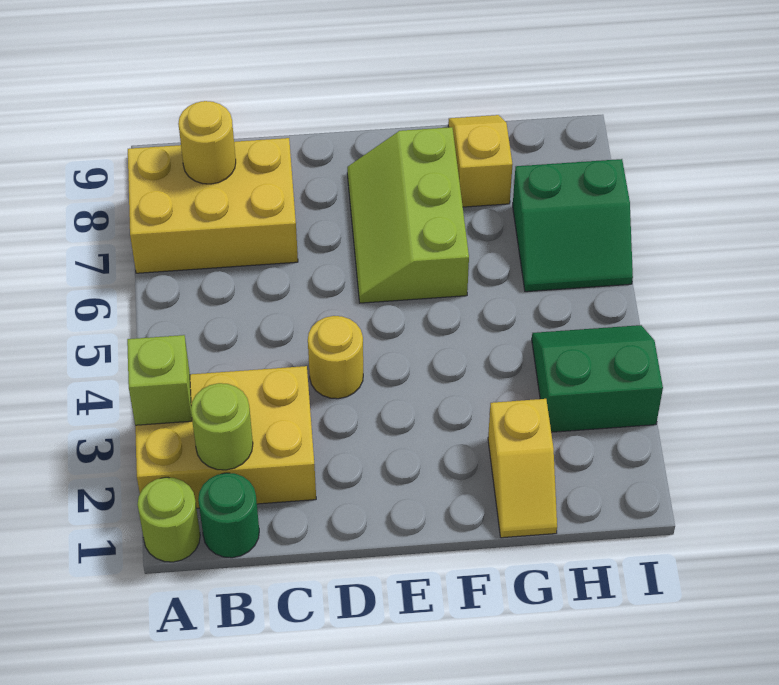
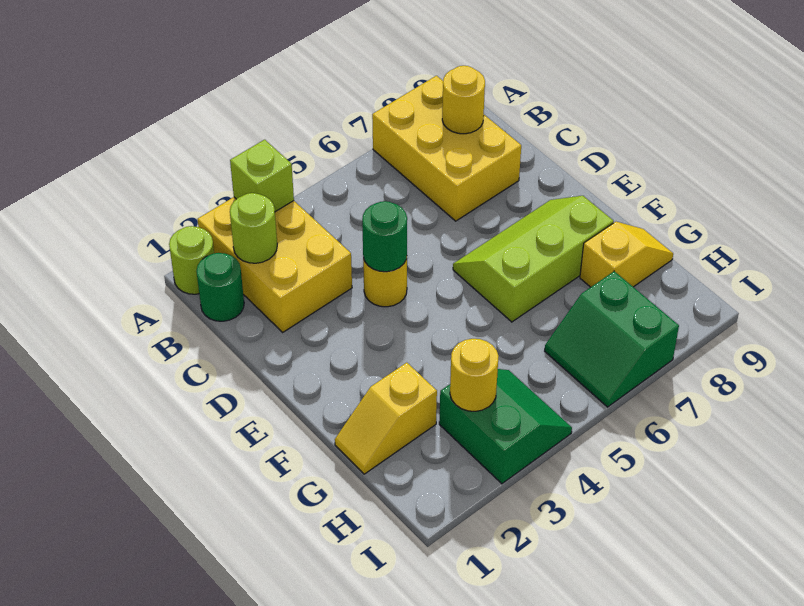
none -> green 1x1 round brick [362,201,407,272]
none -> yellow 1x1 round brick [450,339,499,411]

